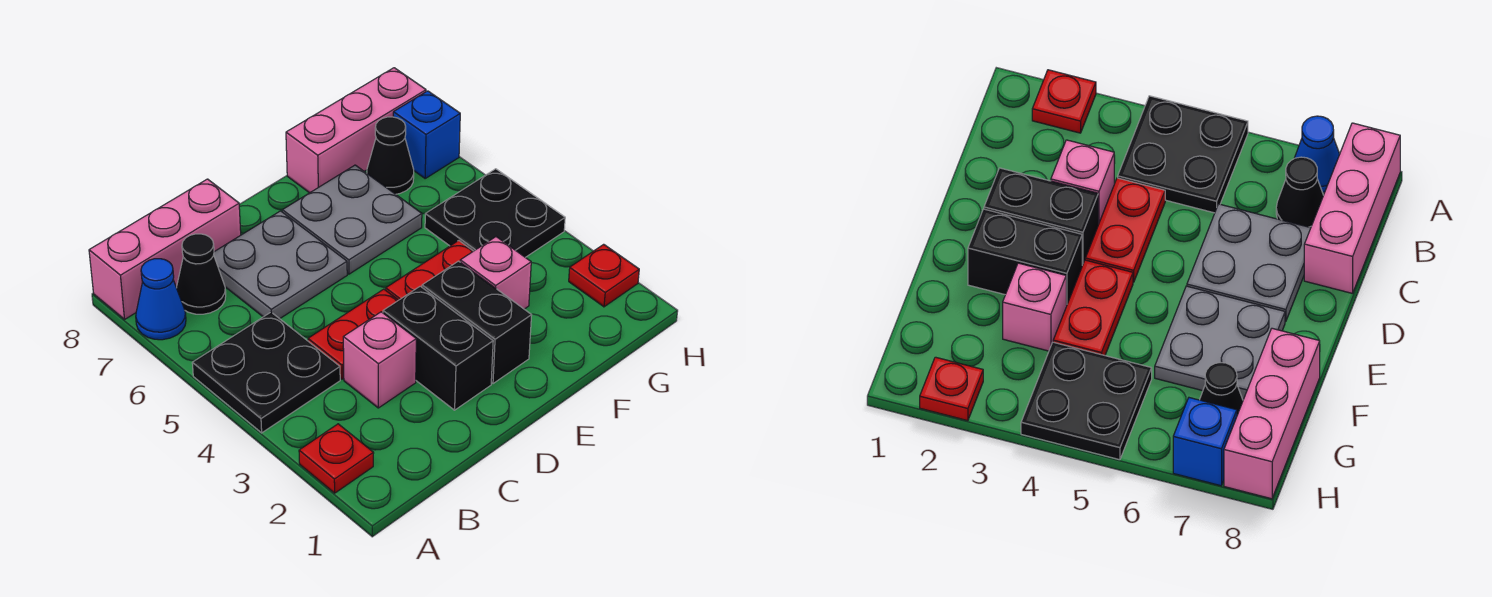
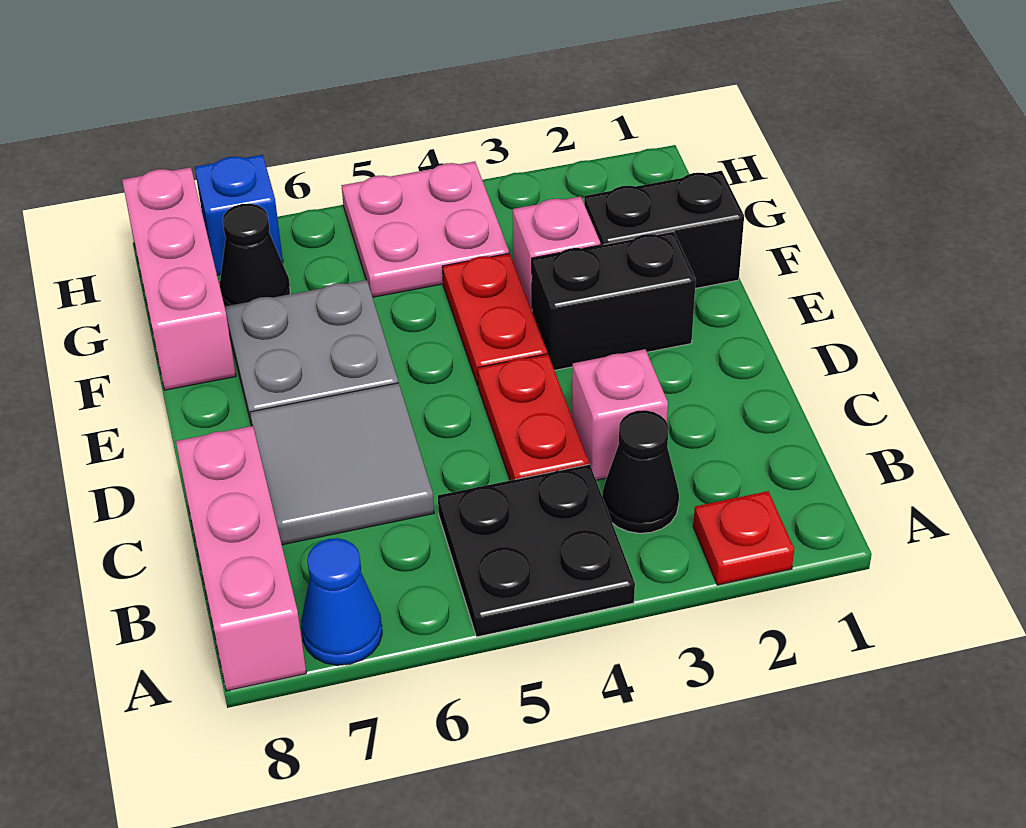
black 1x1 cone [176,234,226,314] -> black 1x1 cone moved to [602,410,679,533]
grey 2x2 plate [214,211,347,319] -> grey 2x2 tile [250,383,434,545]
black 1x2 brick [383,286,493,410] -> black 1x2 brick moved to [584,171,744,288]
black 2x2 plate [425,169,565,257] -> pink 2x2 plate [342,161,509,297]
red 1x1 plate [569,244,639,307] -> none

